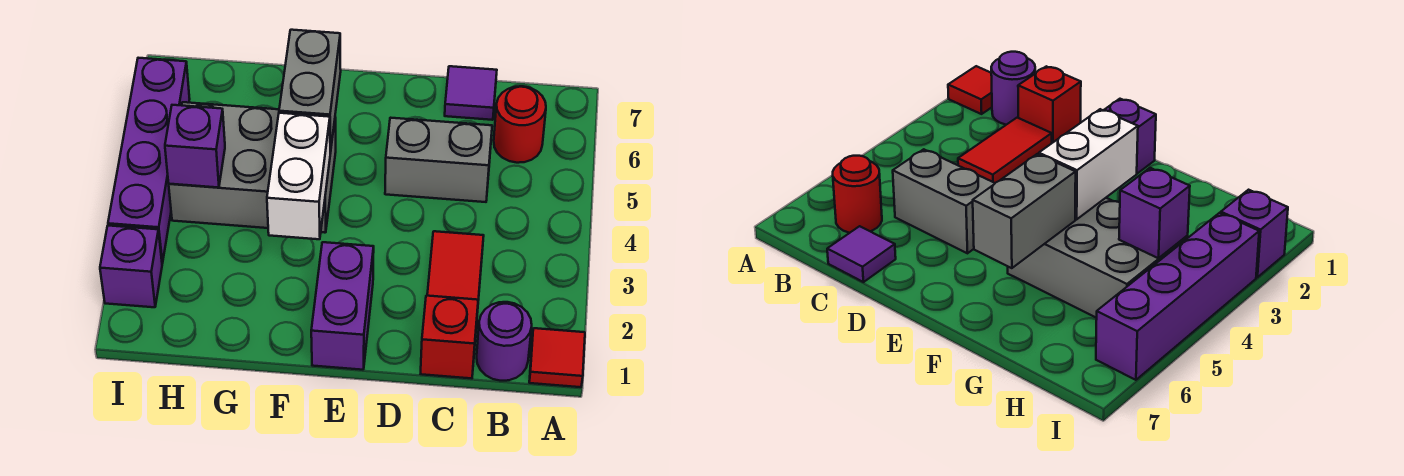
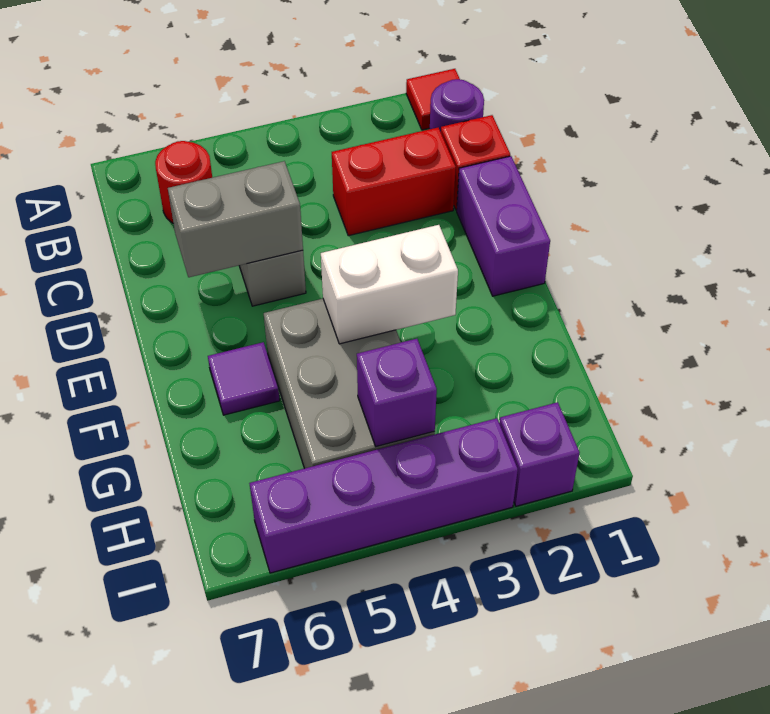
red 1x2 tile [427,231,484,311] -> red 1x2 brick [332,128,456,236]
purple 1x1 tile [445,66,497,120] -> purple 1x1 tile moved to [208,342,280,415]
purple 1x2 brick [311,242,374,370] -> purple 1x2 brick turned to [457,156,550,296]
grey 1x2 brick [279,30,341,153] -> grey 1x2 brick moved to [168,161,303,277]

